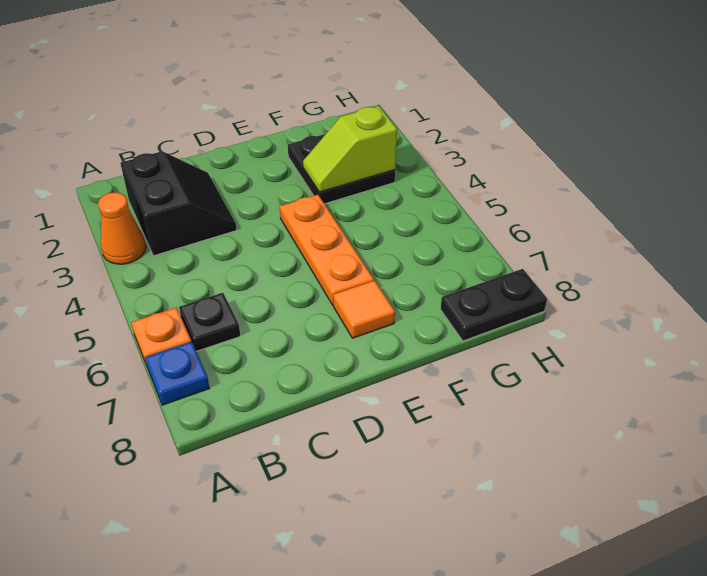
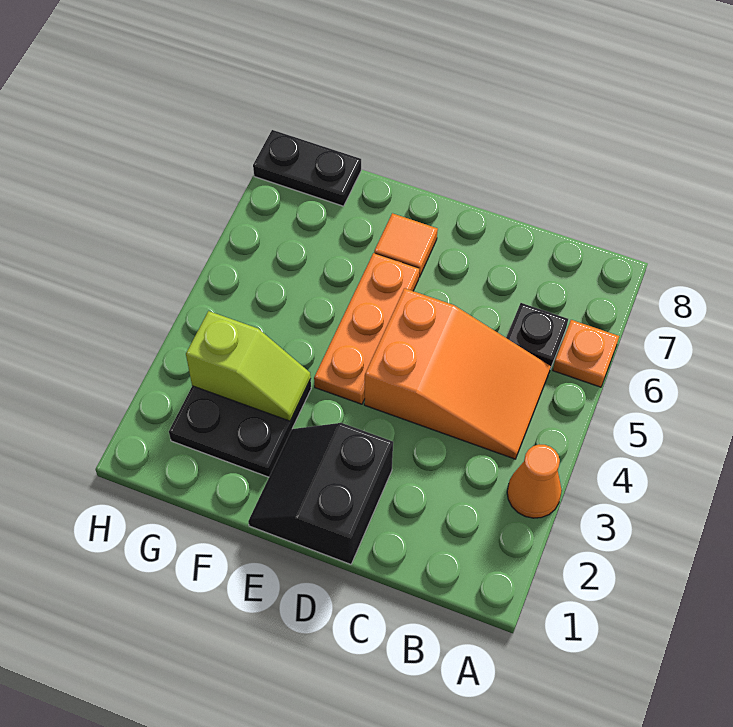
blue 1x1 plate [145,342,210,405] -> none
black 2x2 slope [120,151,237,256] -> black 2x2 slope moved to [248,423,393,564]
none -> orange 2x3 slope [364,288,551,459]

